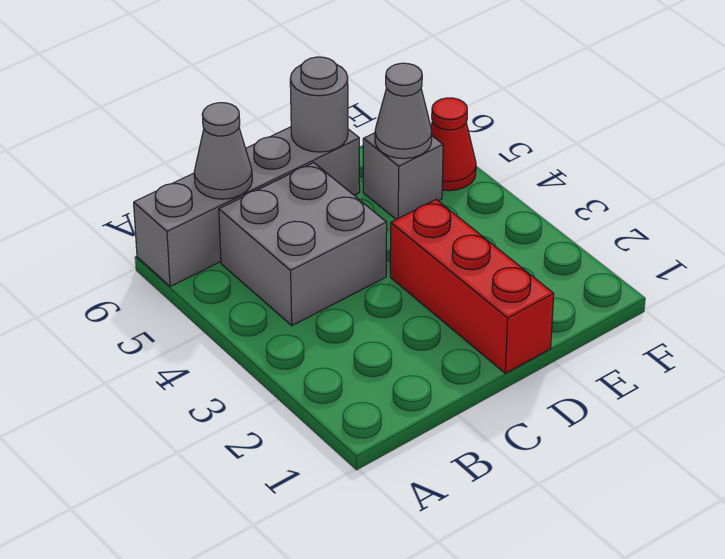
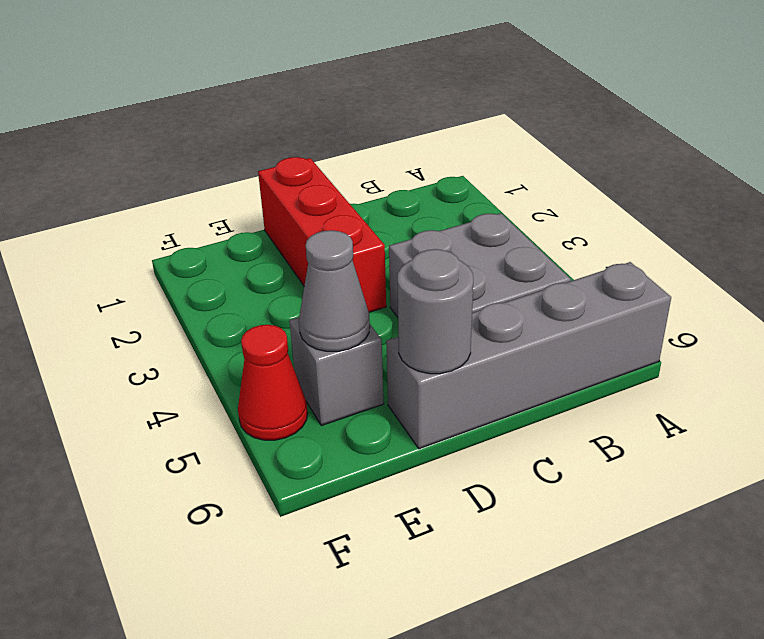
grey 1x1 cone [194,103,252,199] -> none

